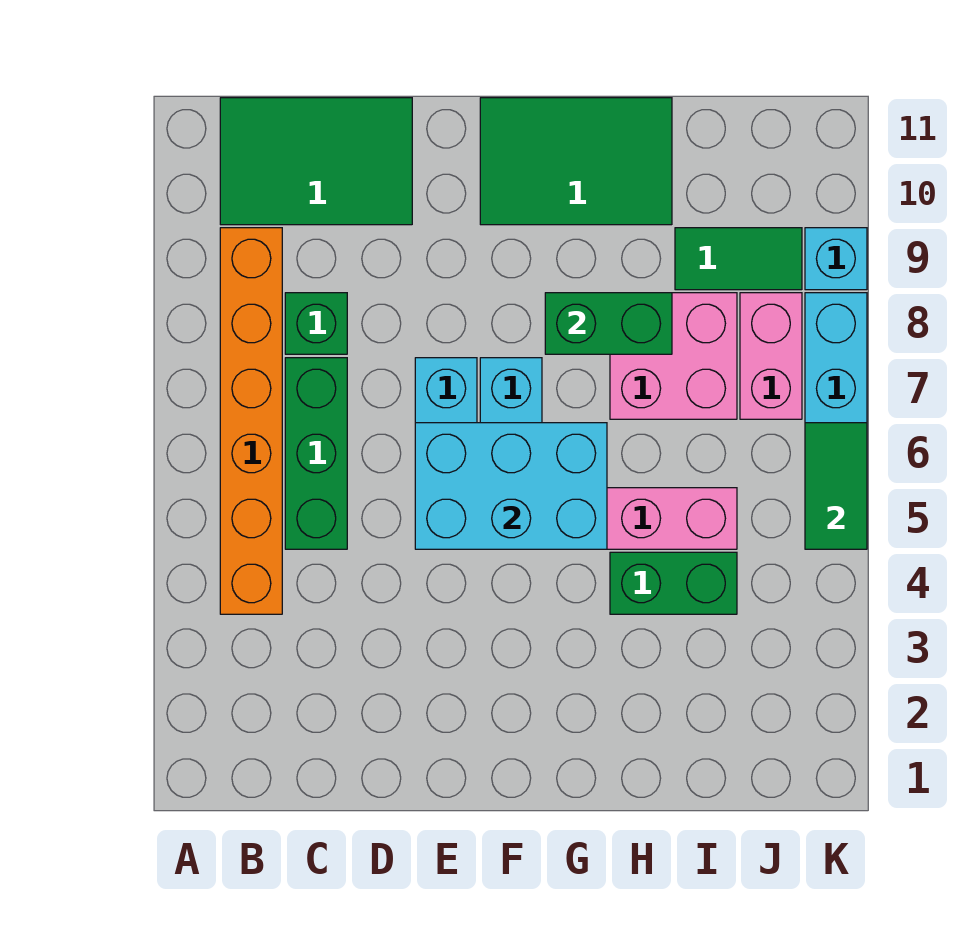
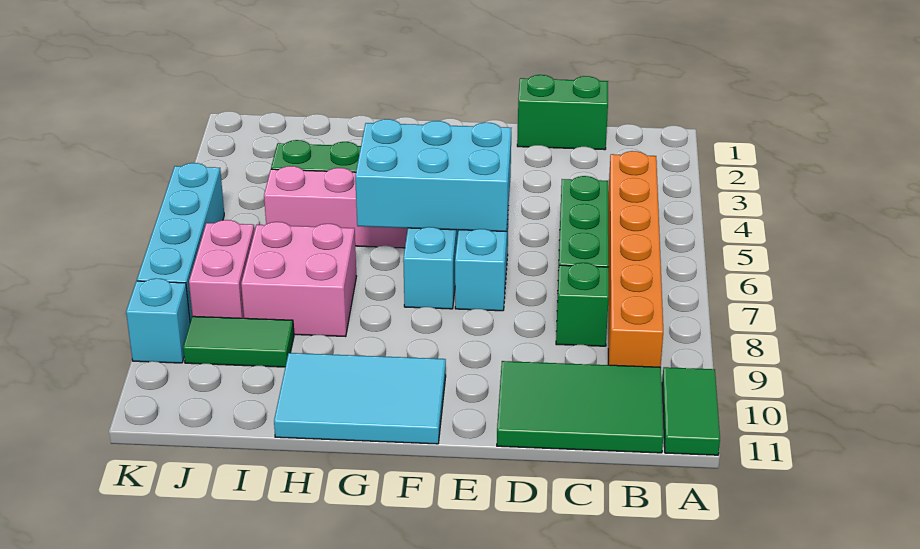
green 2x3 tile [480,98,672,225] -> cyan 2x3 tile [274,353,446,444]
green 1x2 brick [545,293,672,354] -> green 1x2 brick moved to [517,75,608,150]
green 1x2 tile [805,423,867,549] -> green 1x2 tile moved to [662,367,720,455]

